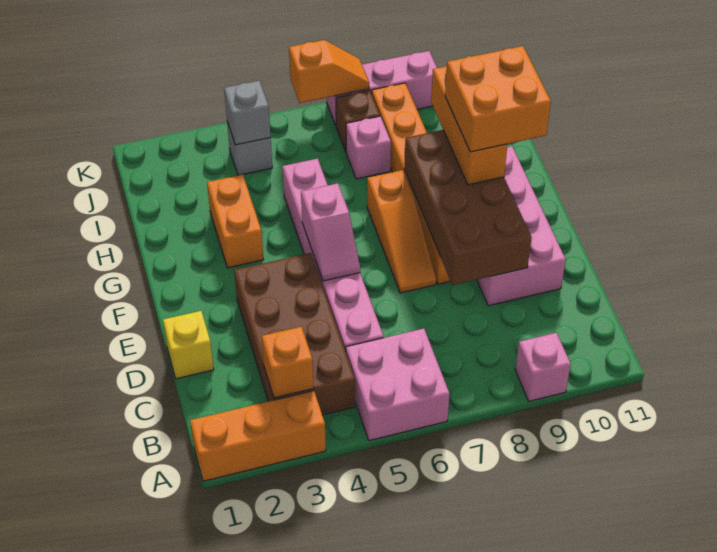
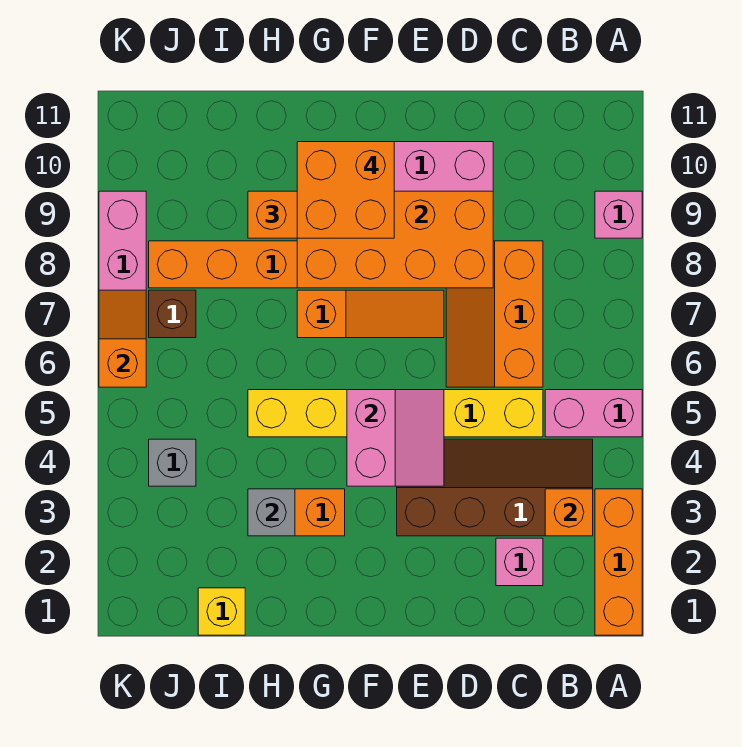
pink 2x2 brick [346,329,450,441] -> pink 1x2 brick [545,390,642,437]
brown 2x4 brick [234,253,355,415] -> brown 2x4 slope [397,439,593,536]
pink 1x6 brick [282,158,384,352] -> yellow 1x6 brick [248,390,543,437]
none -> orange 2x3 slope [446,241,543,387]
yellow 1x1 brick [163,311,214,379] -> yellow 1x1 brick moved to [198,588,245,635]
brown 2x4 brick [404,130,532,285] -> orange 2x4 brick [297,191,493,288]
pink 1x2 slope [301,183,360,281] -> pink 2x2 slope [347,390,444,486]
pink 1x1 brick [346,116,391,179] -> pink 1x1 brick moved to [496,538,543,586]
grey 1x1 brick [224,81,271,145] -> grey 1x1 brick moved to [248,489,295,536]

